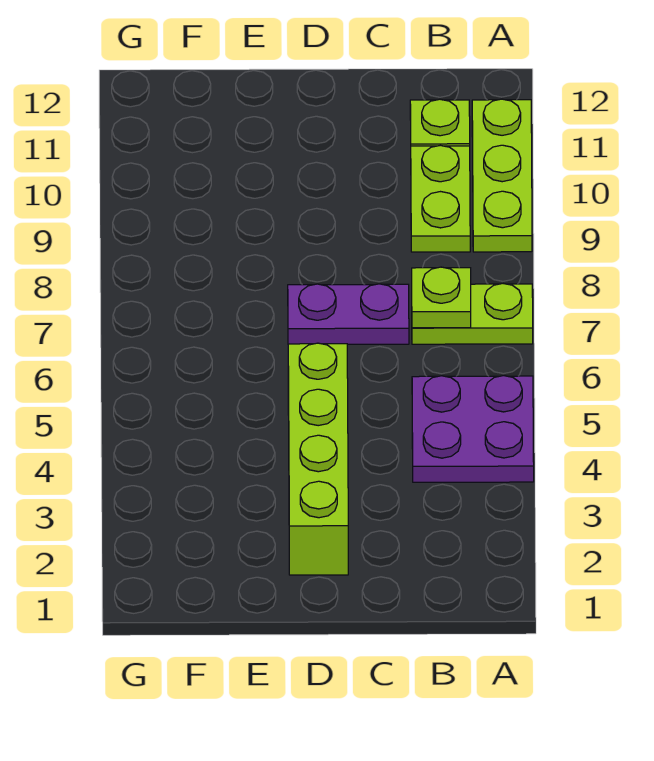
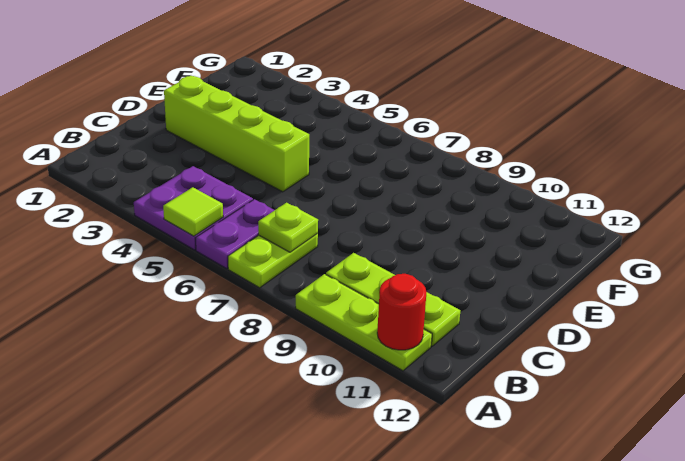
none -> lime 1x1 tile [163,187,223,236]
none -> red 1x1 round brick [377,274,427,350]
purple 1x2 plate [288,284,409,344] -> purple 1x2 plate moved to [196,199,274,269]

